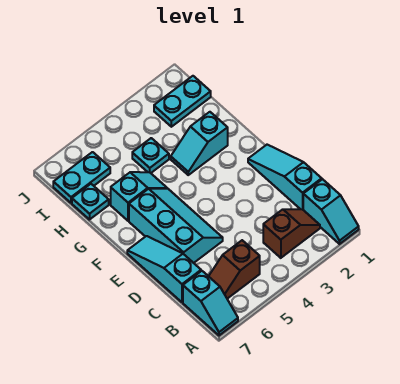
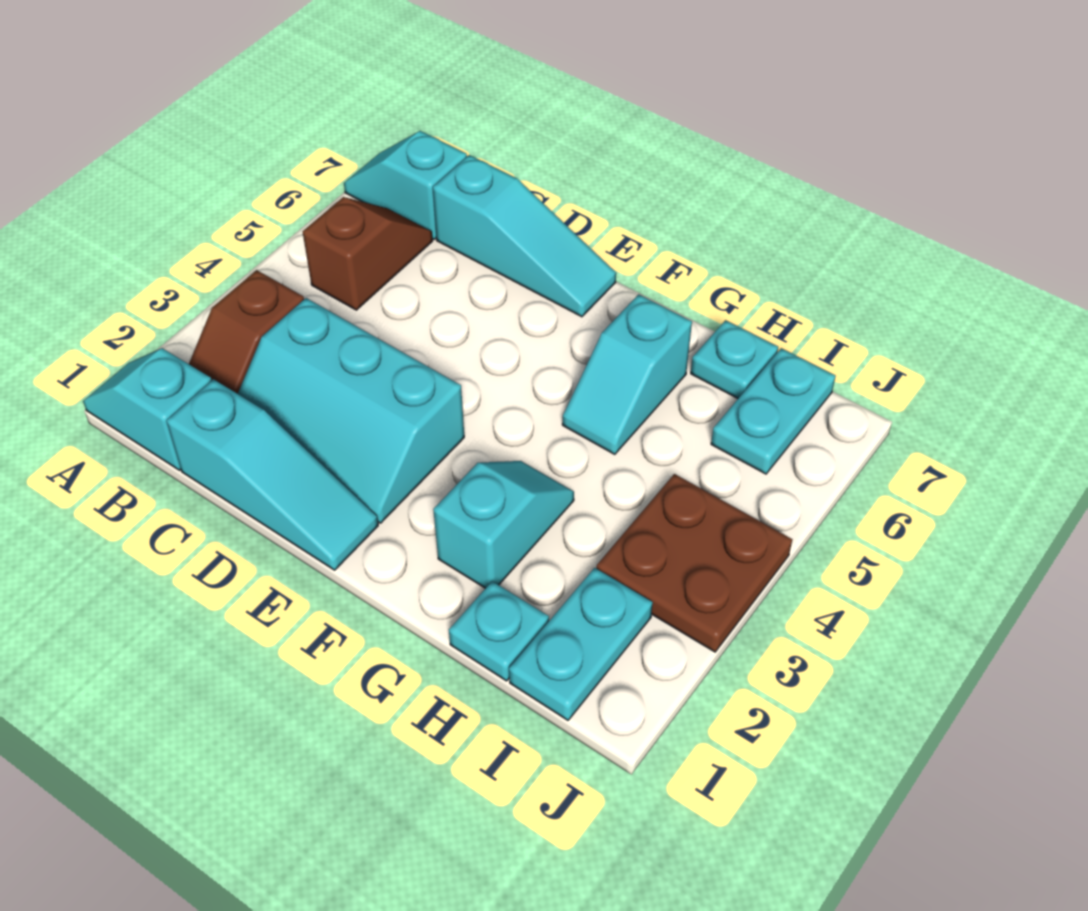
cyan 2x3 slope [129,189,223,263] -> cyan 2x3 slope moved to [238,298,464,523]
cyan 1x1 plate [132,138,169,173] -> cyan 1x1 plate moved to [449,581,549,681]
none -> brown 2x2 plate [596,474,792,652]

